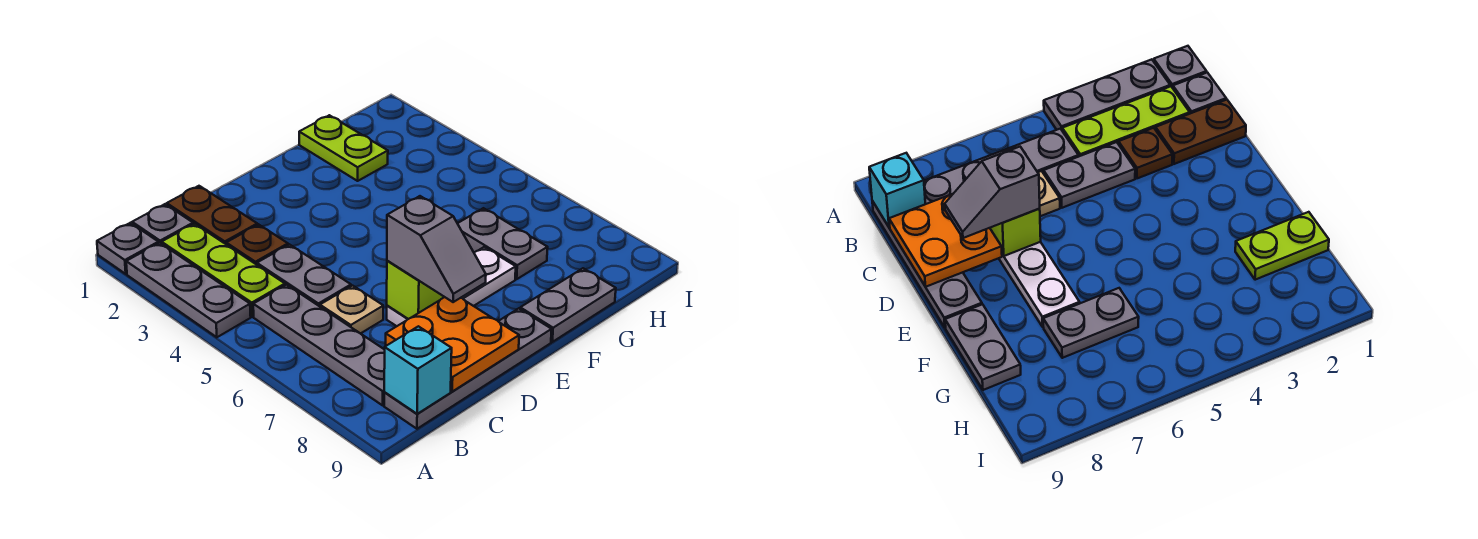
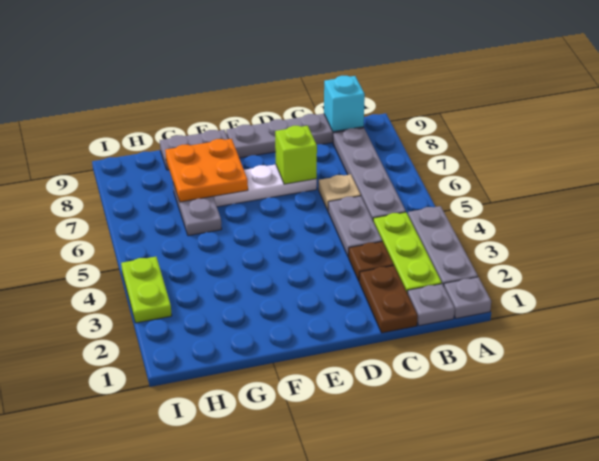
orange 2x2 plate [386,297,519,391] -> orange 2x2 plate moved to [165,139,248,202]
grey 1x2 slope [387,196,486,302] -> none
lime 1x2 plate [299,115,388,181] -> lime 1x2 plate moved to [121,257,172,323]

